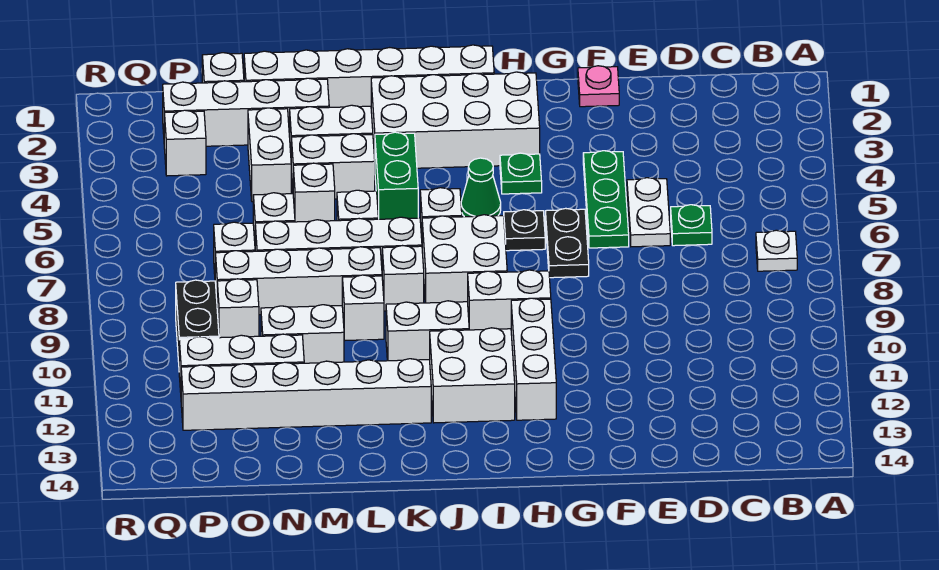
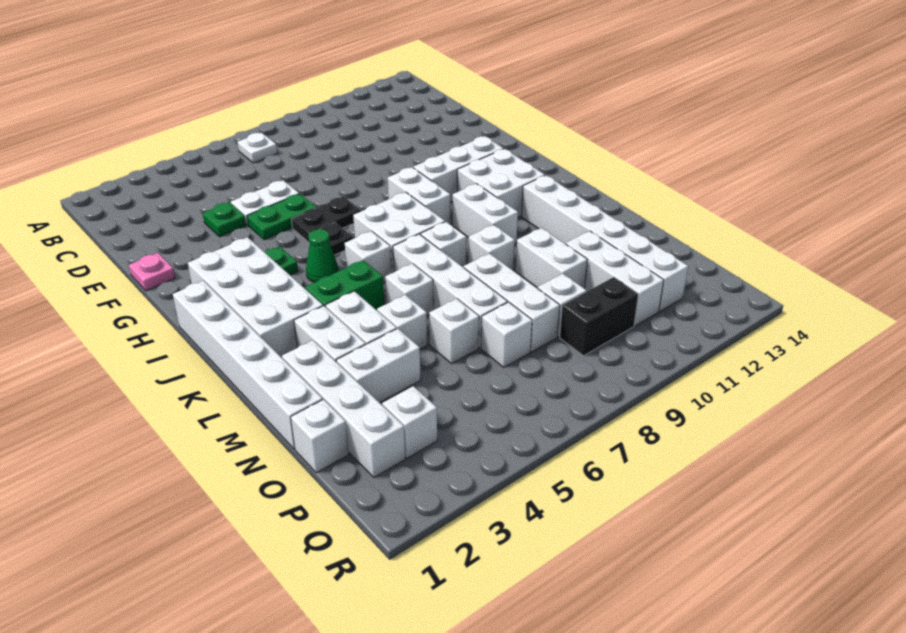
green 1x1 plate [671,205,712,246] -> green 1x1 plate moved to [203,202,246,237]
green 1x3 plate [583,151,629,248] -> green 1x2 plate [247,194,316,240]
white 1x4 brick [215,247,382,315] -> white 1x3 brick [464,253,560,352]

